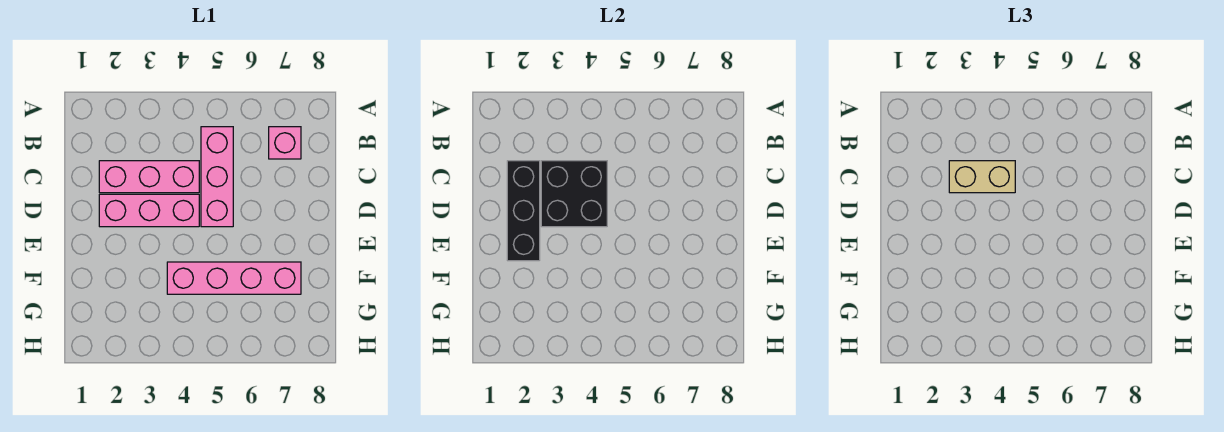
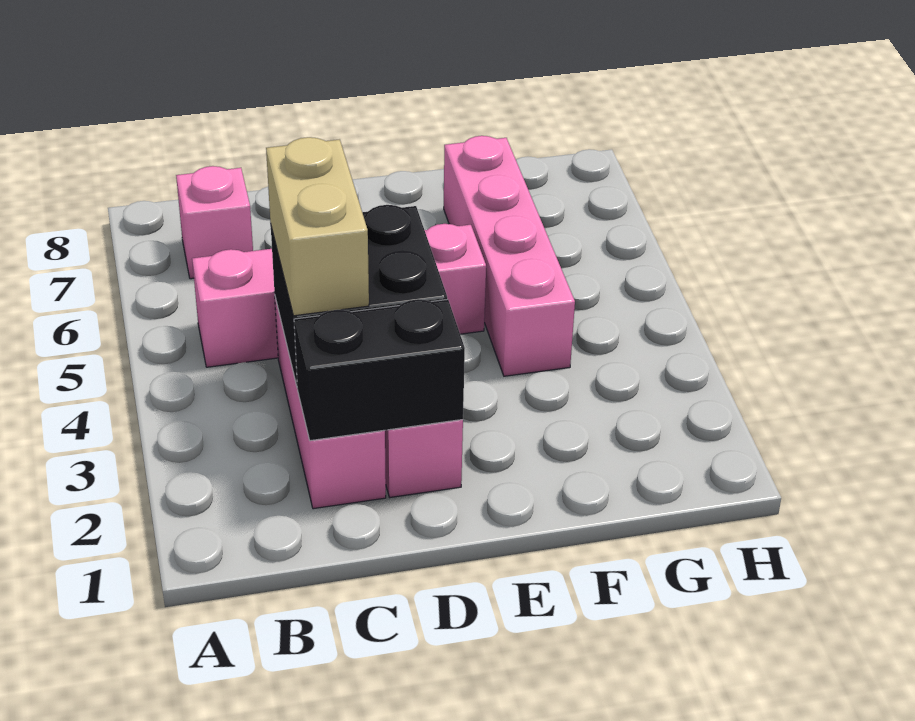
pink 1x3 brick [201,127,233,227] -> pink 1x4 brick [192,224,486,367]
black 1x3 brick [507,161,540,261] -> black 1x2 brick [294,299,465,441]

